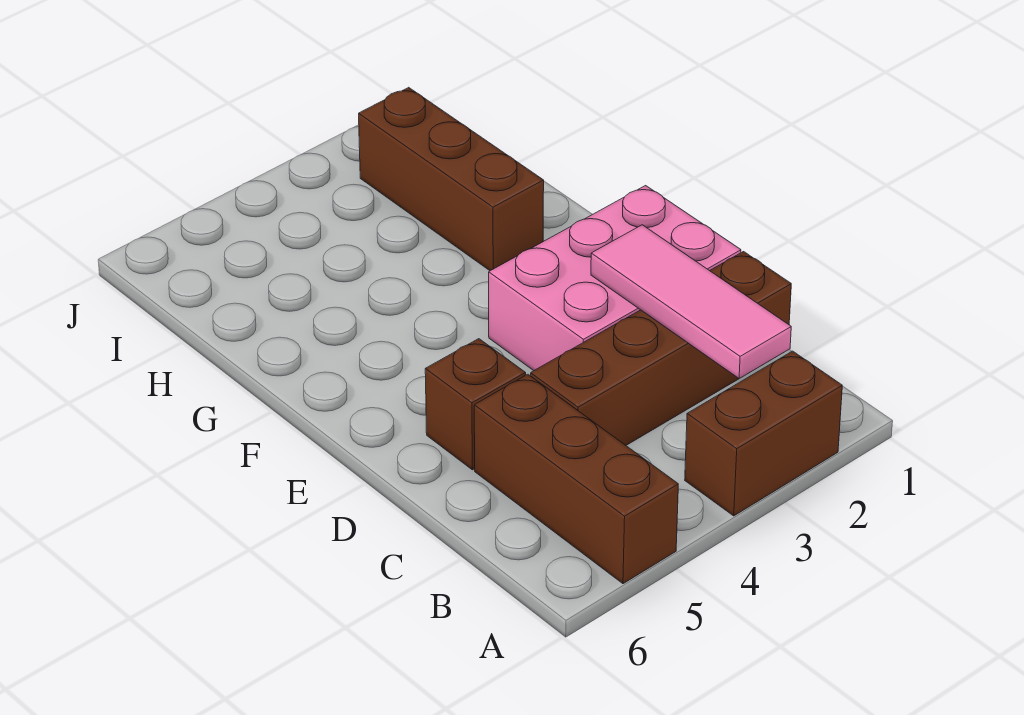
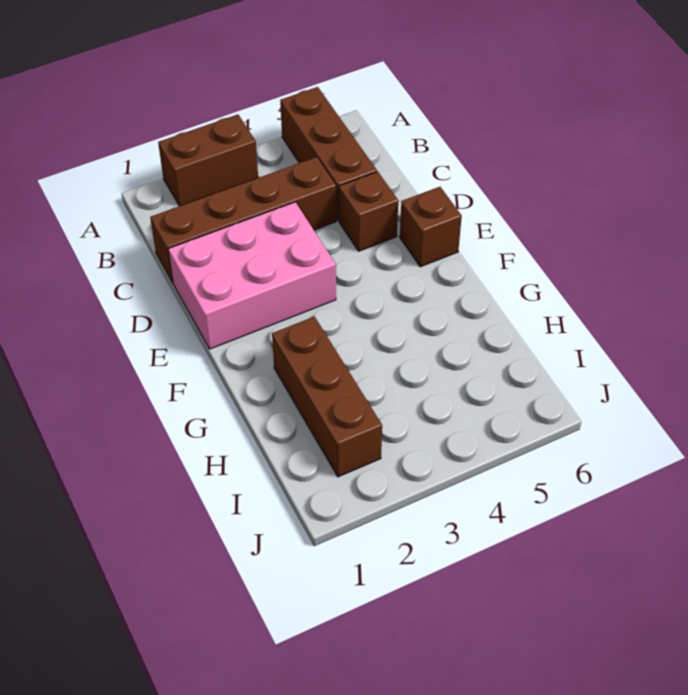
pink 1x3 tile [591,225,791,378] -> none
none -> brown 1x1 brick [400,187,462,267]

